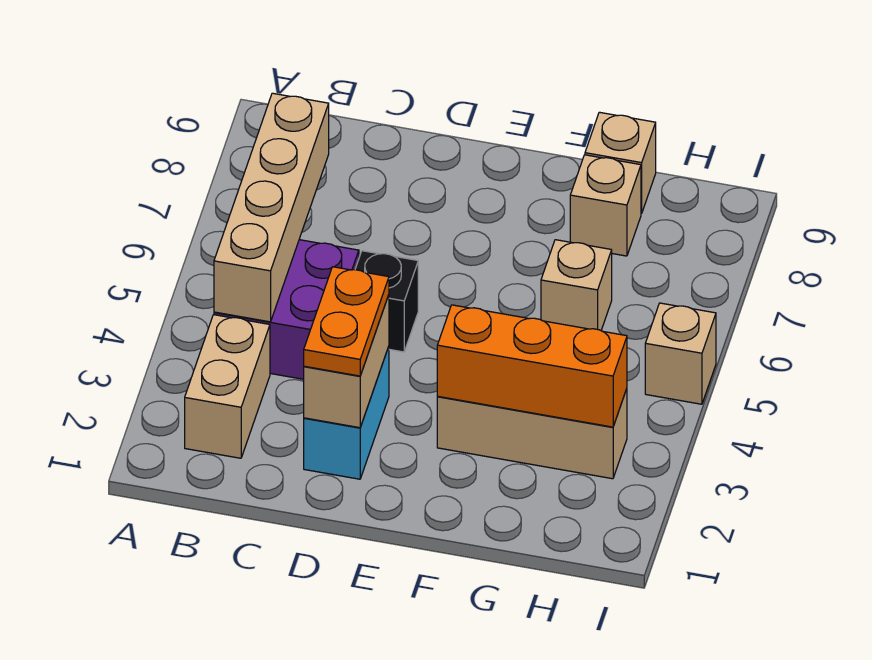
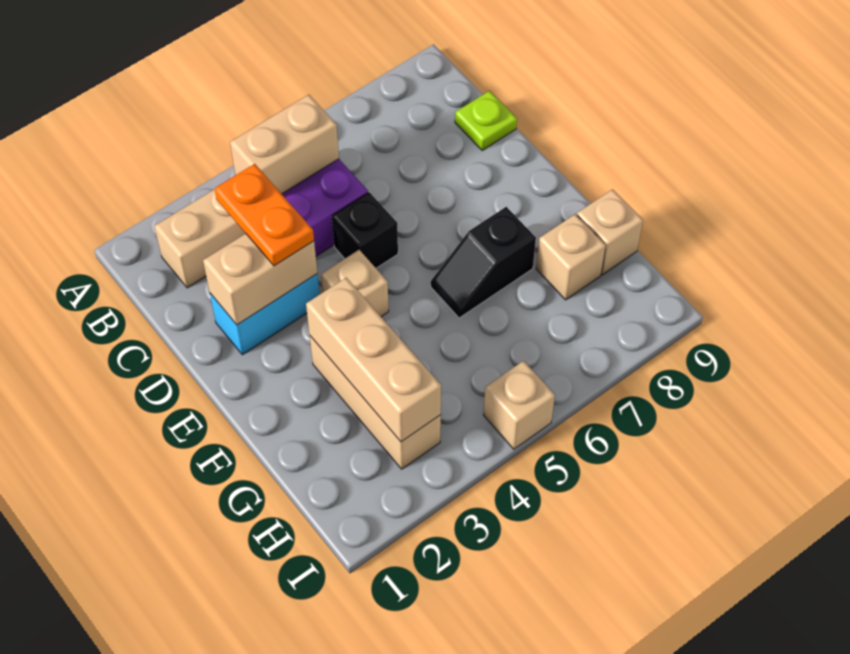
tan 1x4 brick [214,93,329,322] -> tan 1x2 brick [230,95,339,194]
none -> lime 1x1 plate [455,91,517,150]
orange 1x2 plate [304,267,389,376] -> orange 1x2 plate turned to [215,164,314,266]
orange 1x3 brick [437,305,627,427] -> tan 1x3 brick [306,278,441,442]
none -> black 1x2 slope [431,207,536,318]
tan 1x1 brick [541,240,612,330] -> tan 1x1 brick moved to [321,250,389,317]

